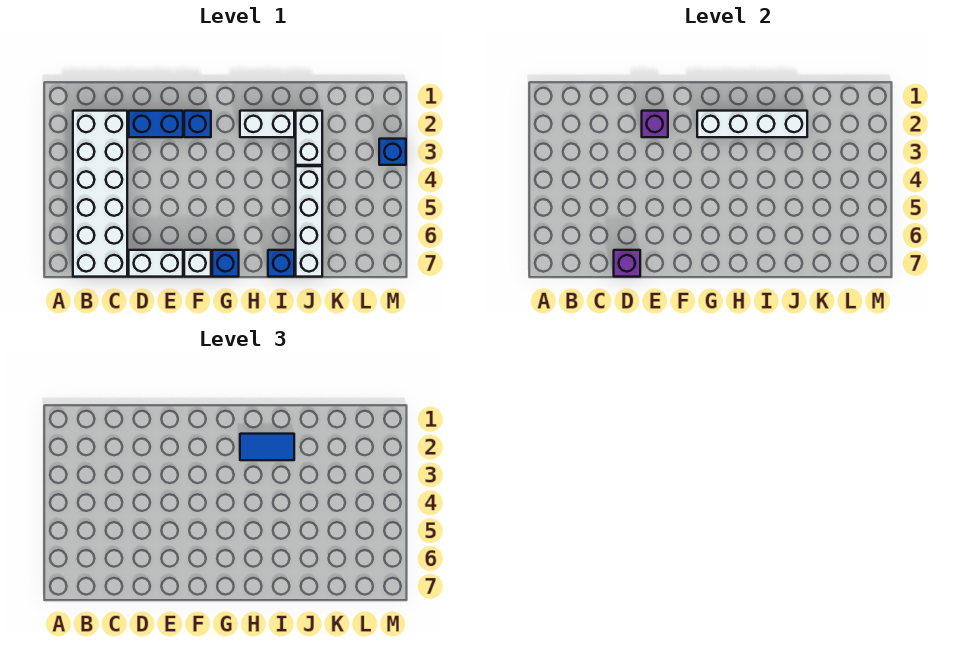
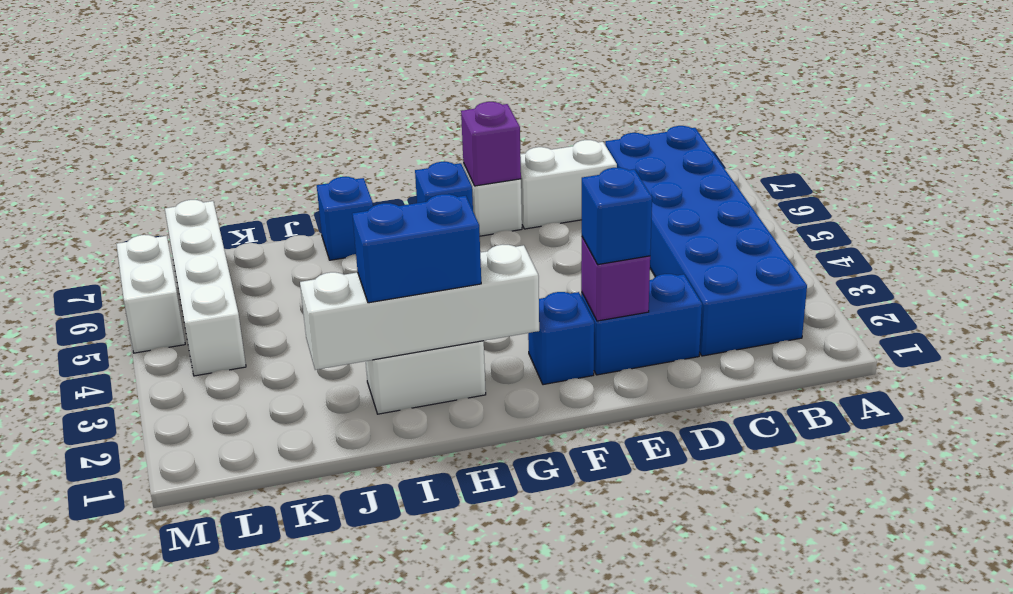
white 2x6 brick [73,111,127,277] -> blue 2x6 brick [605,126,807,356]
purple 1x1 brick [614,250,640,277] -> purple 1x1 brick moved to [461,102,521,186]
blue 1x2 tile [240,434,294,460] -> blue 1x2 brick [353,194,481,303]
white 1x2 brick [296,111,322,165] -> white 1x2 brick moved to [117,235,185,353]
white 1x4 brick [296,166,322,277] -> white 1x4 brick moved to [165,200,246,376]
blue 1x1 brick [379,139,406,165] -> blue 1x1 brick moved to [582,168,652,265]

